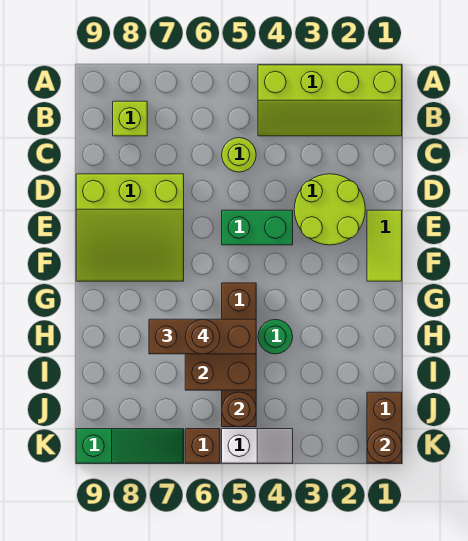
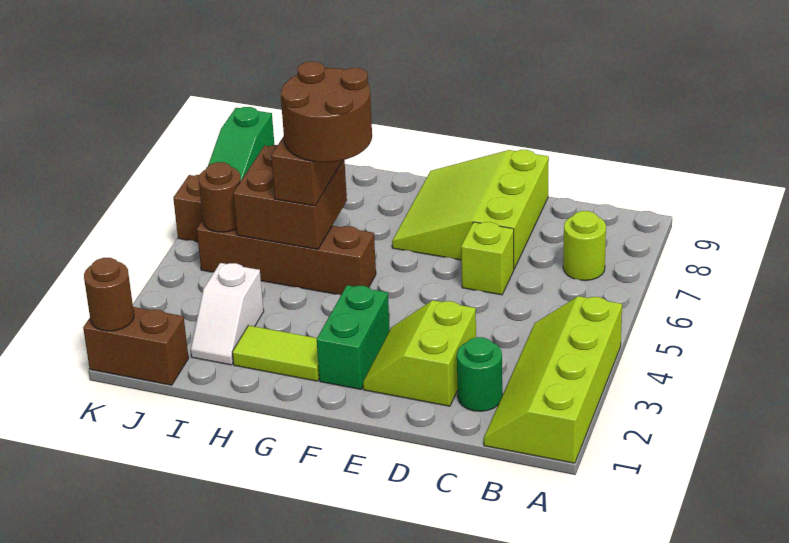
lime 1x1 brick [113,101,147,136] -> lime 1x1 brick moved to [461,222,514,295]
lime 1x1 round brick [222,138,256,172] -> lime 1x1 round brick moved to [563,211,606,281]
lime 2x2 round brick [294,174,365,245] -> lime 2x2 slope [363,300,476,406]
lime 1x2 tile [367,210,402,281] -> lime 1x2 tile moved to [232,325,319,381]
green 1x2 brick [222,210,293,245] -> green 1x2 brick moved to [317,285,390,389]
green 1x1 round brick [258,319,293,354] -> green 1x1 round brick moved to [457,337,502,411]
brown 1x1 round brick [185,319,220,354] -> brown 2x2 round brick [281,62,372,162]
white 1x2 slope [222,429,293,463] -> white 1x2 slope moved to [191,263,264,365]

